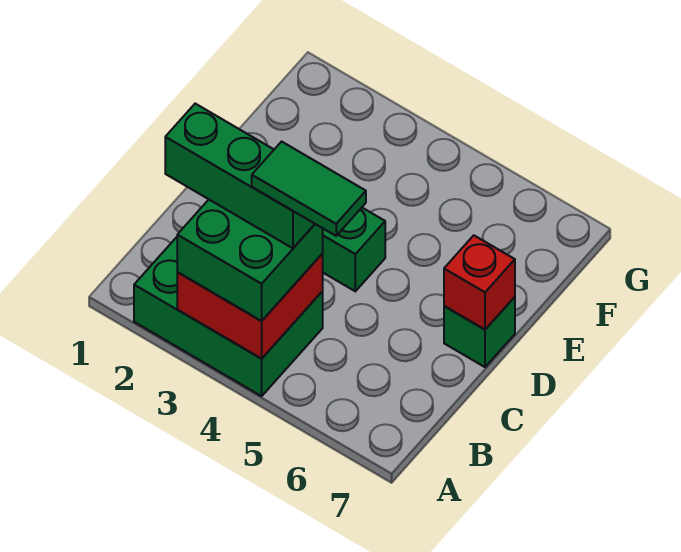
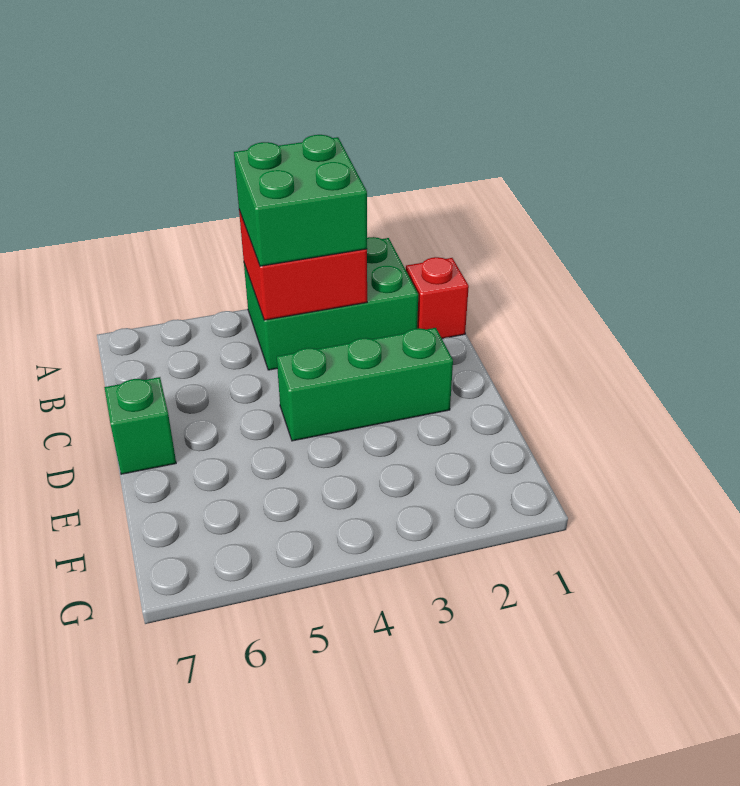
green 1x3 brick [165,104,314,248] -> none
green 1x2 tile [252,142,366,236] -> none
red 1x1 brick [444,235,515,330] -> red 1x1 brick moved to [406,257,469,339]

